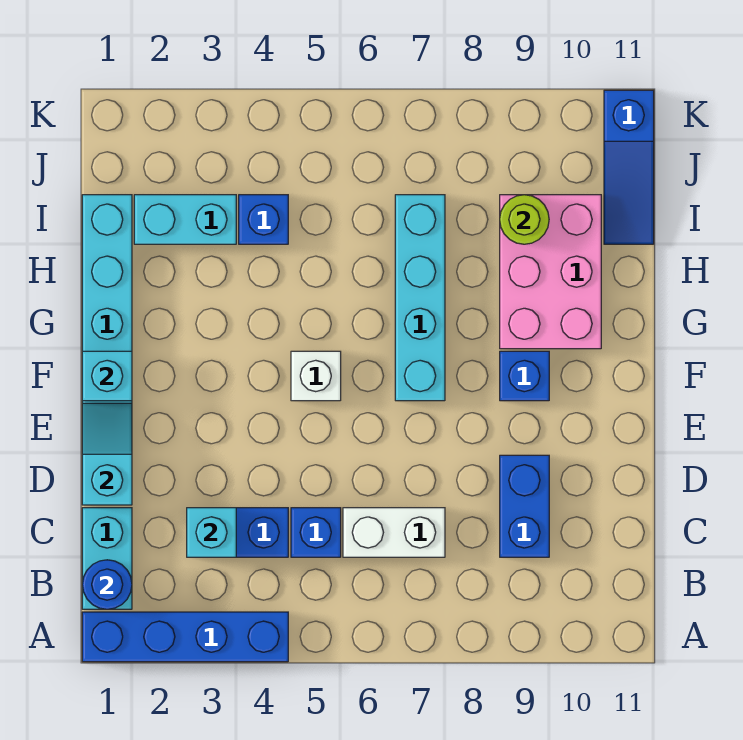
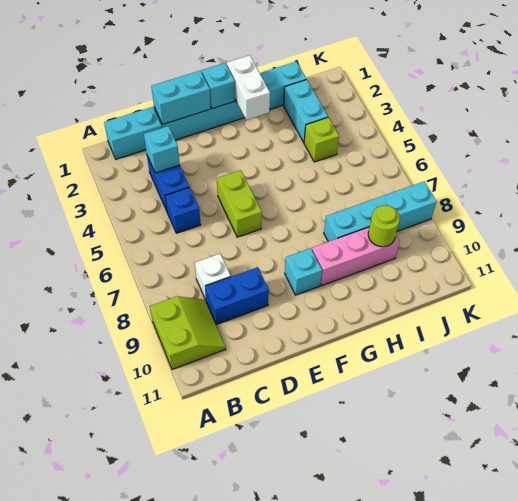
blue 1x4 brick [82,612,288,662] -> none
none -> lime 2x2 slope [150,296,226,370]
blue 1x1 round brick [82,560,132,609] -> none
white 1x2 brick [343,508,445,557] -> white 1x2 brick moved to [227,55,270,120]
cyan 1x2 slope [82,403,132,505] -> cyan 1x2 brick [151,71,211,124]
none -> lime 1x2 brick [217,170,262,237]
white 1x1 brick [291,351,341,401] -> white 1x1 brick moved to [195,254,231,300]
cyan 1x4 brick [395,195,445,401] -> cyan 1x4 brick moved to [324,182,437,242]
blue 1x1 brick [500,351,549,401] -> cyan 1x1 brick [285,248,322,295]
pink 2x3 brick [500,195,601,349] -> pink 1x3 brick [312,227,400,286]
blue 1x1 brick [239,195,288,244] -> lime 1x1 brick [304,117,339,162]
blue 1x3 slope [604,90,654,244] -> none

